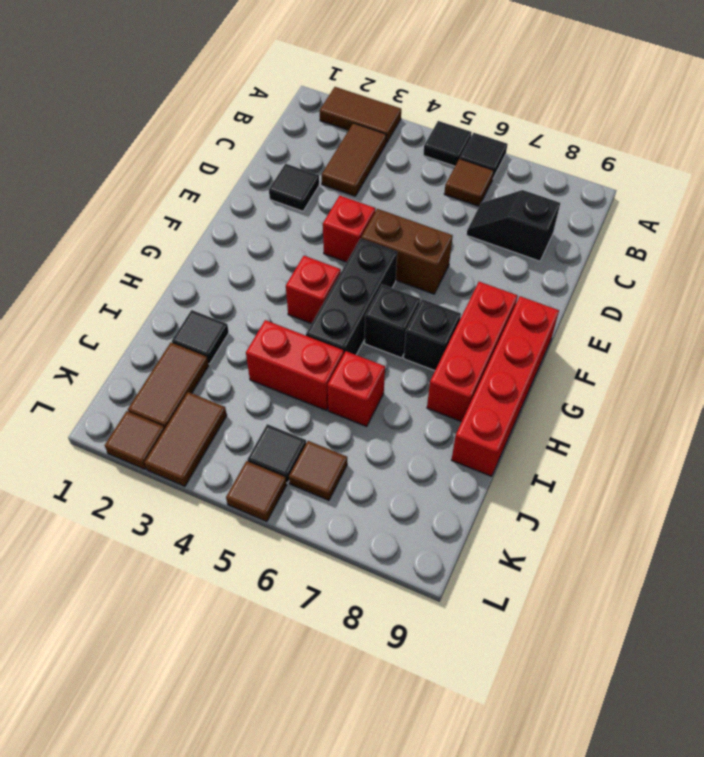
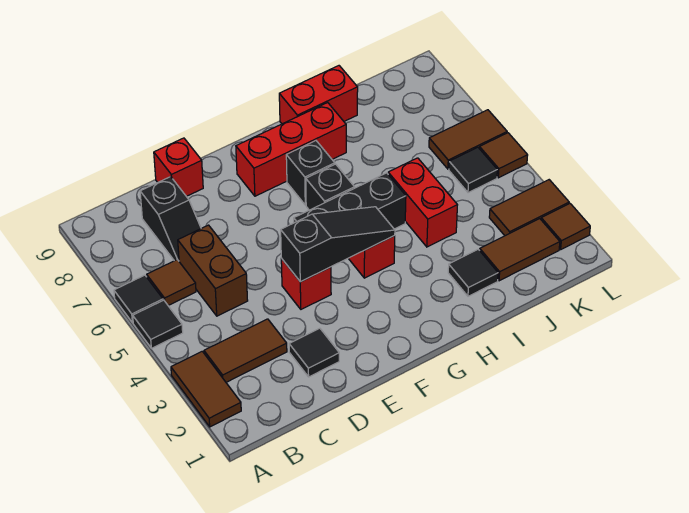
none -> black 1x3 slope [281,207,395,282]
brown 1x2 brick [361,209,453,294] -> brown 1x2 brick moved to [178,225,248,316]
red 1x4 brick [452,296,559,476] -> red 1x2 brick [279,66,358,124]
red 1x1 brick [327,351,385,426] -> red 1x1 brick moved to [154,138,203,196]
brown 1x1 tile [289,441,347,500] -> brown 1x2 tile [429,110,507,169]

